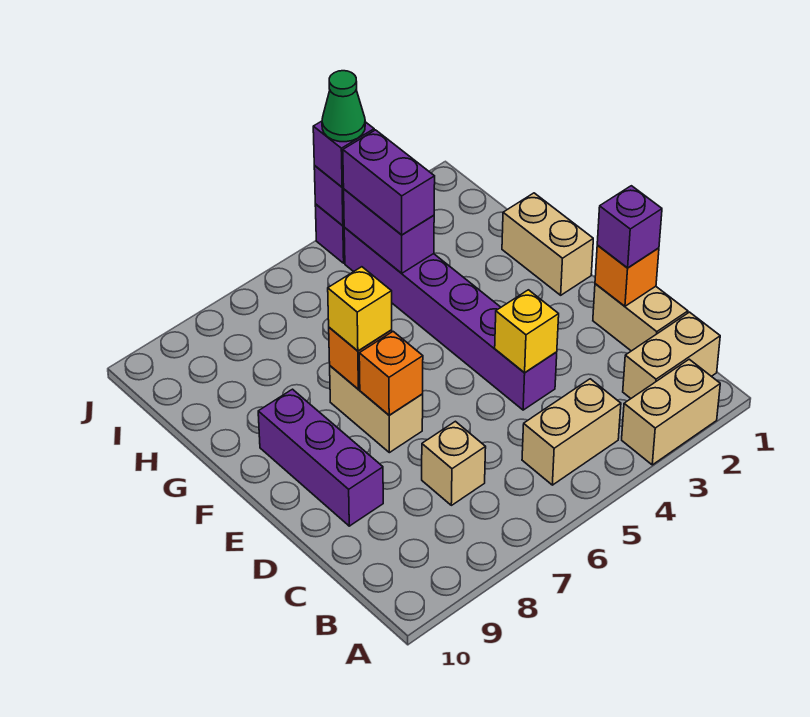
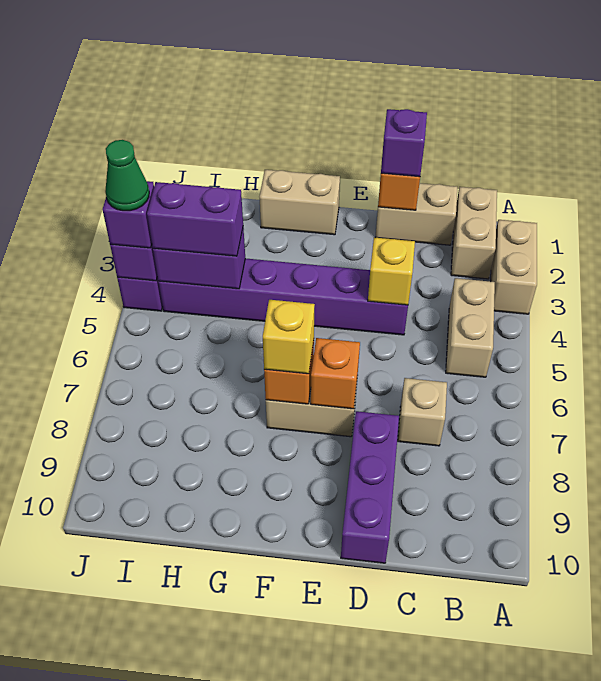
purple 1x3 brick [258,389,383,526] -> purple 1x3 brick turned to [341,411,399,563]

